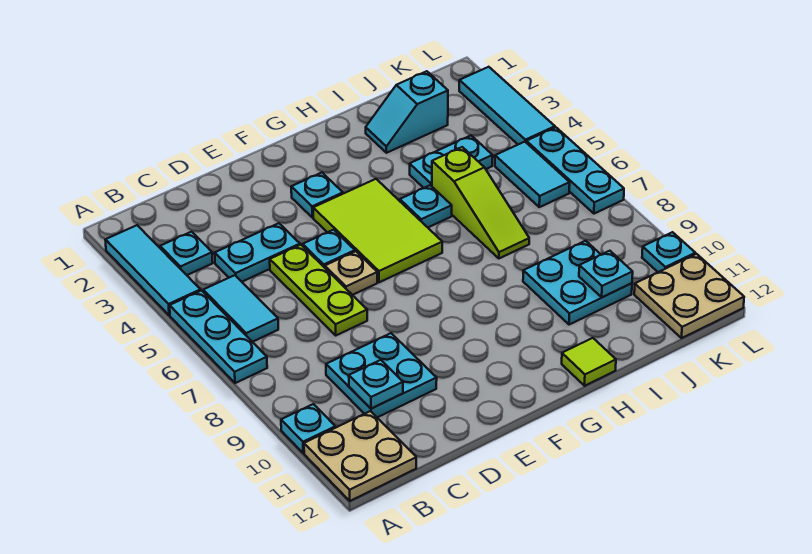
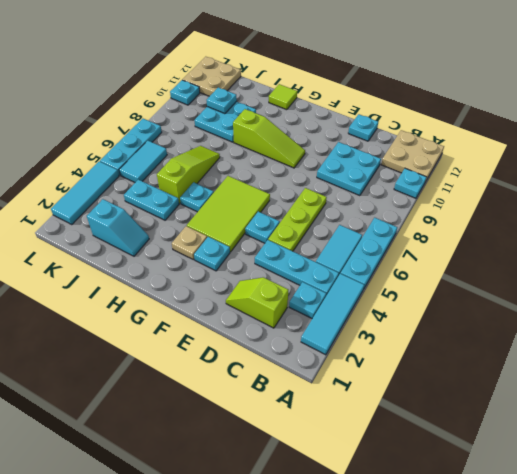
none -> lime 1x2 slope [226,277,288,328]
cyan 1x2 plate [215,223,300,282] -> cyan 1x3 plate [255,240,339,296]
cyan 1x1 plate [349,360,403,409] -> cyan 1x1 plate moved to [348,114,378,141]
tan 1x1 plate [325,251,377,295] -> tan 1x1 plate moved to [172,226,207,260]
none -> lime 1x3 slope [233,109,305,168]

